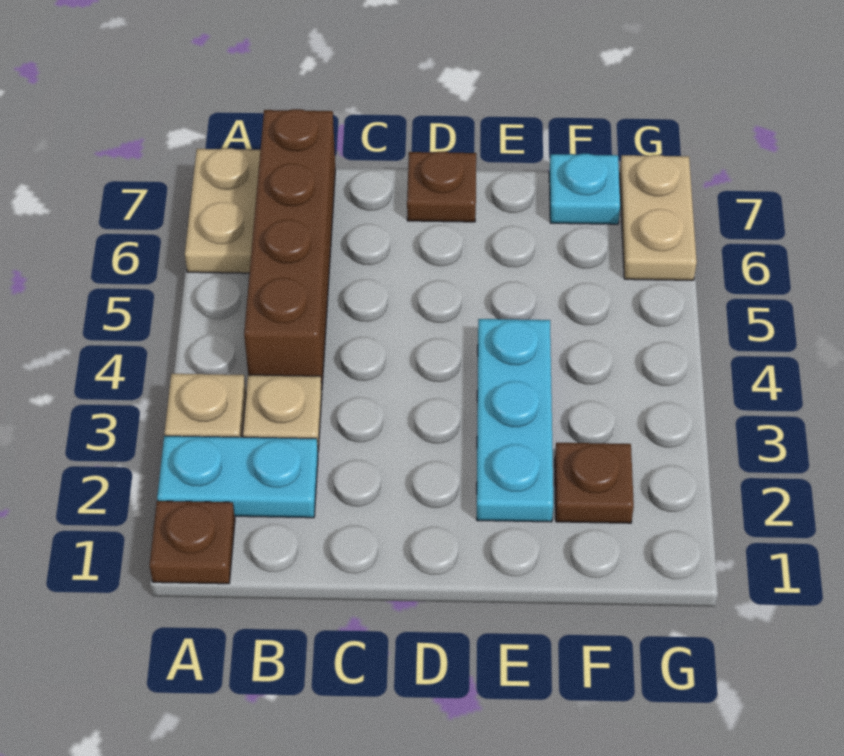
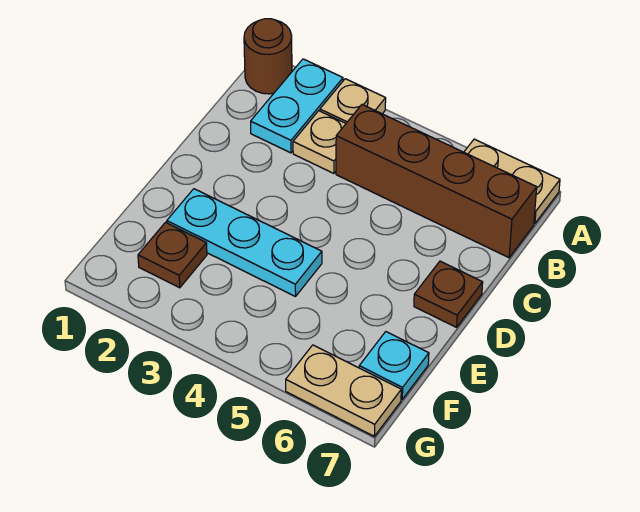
brown 1x1 plate [150,501,235,584] -> brown 1x1 round brick [244,19,292,94]

